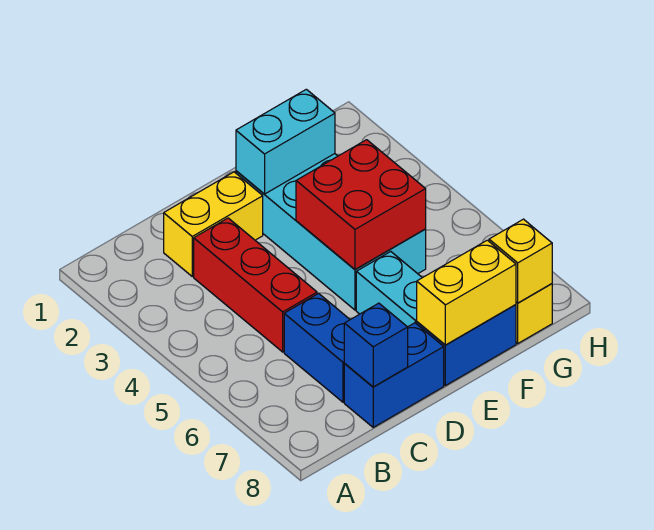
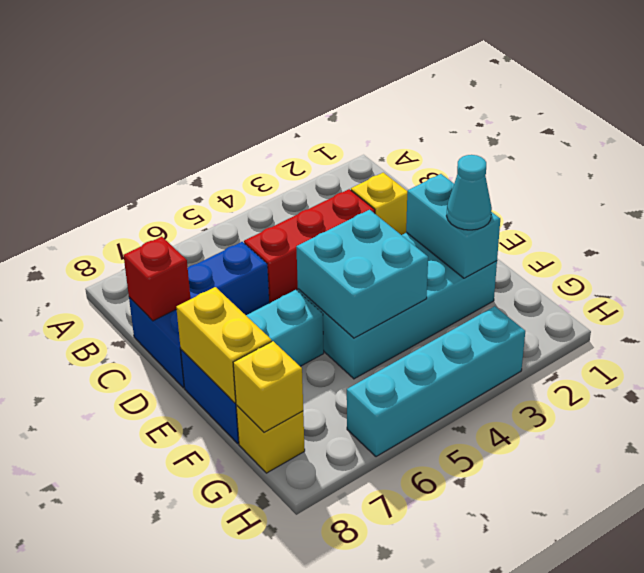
yellow 1x2 brick [164,172,263,276] -> yellow 1x1 brick [351,173,407,235]
blue 1x1 brick [344,303,408,387] -> red 1x1 brick [124,237,190,321]
red 2x2 brick [296,140,426,269] -> cyan 2x2 brick [296,210,428,338]
none -> cyan 1x1 cone [447,155,492,230]
none -> cyan 1x4 brick [347,306,525,457]

